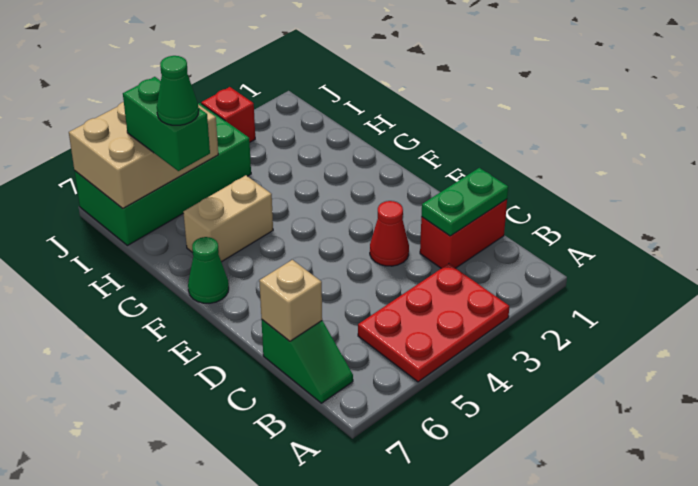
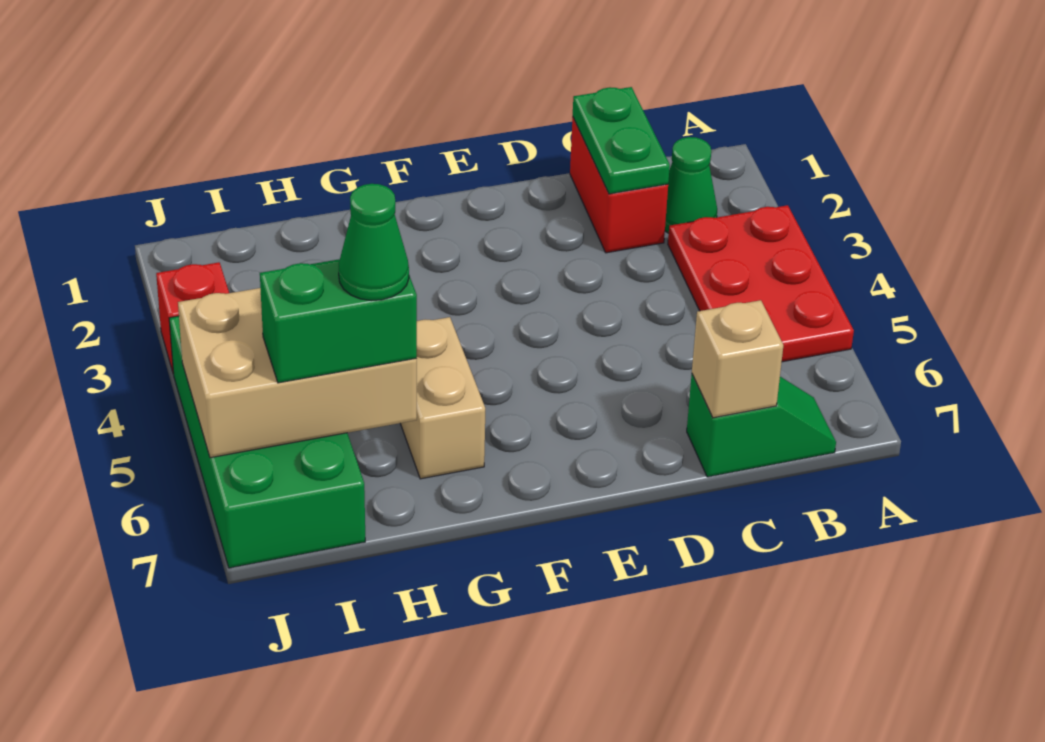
red 1x1 cone [370,201,409,266] -> none
green 1x1 cone [188,237,229,303] -> green 1x1 cone moved to [665,137,717,233]
tan 2x3 brick [69,102,218,208] -> tan 2x3 brick turned to [178,288,417,458]

